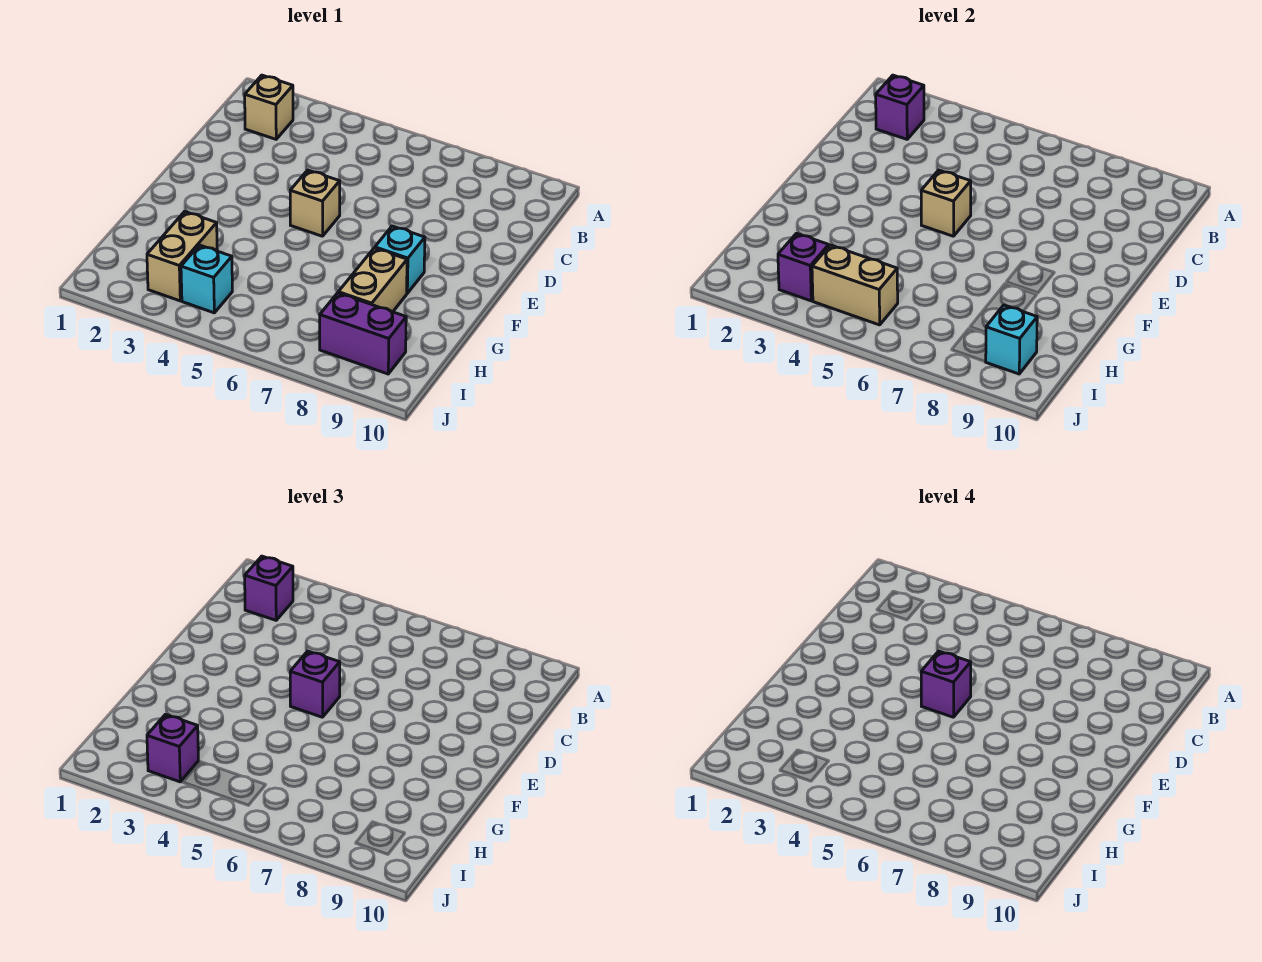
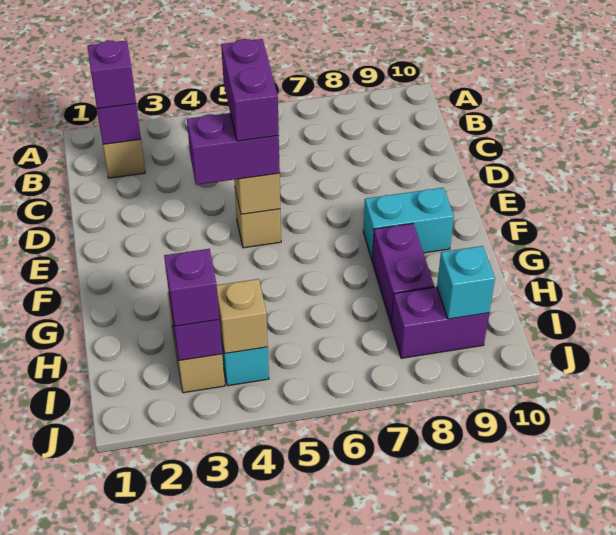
purple 1x1 brick [290,651,340,717] -> purple 1x2 brick [187,113,280,185]
purple 1x1 brick [921,651,971,717] -> purple 1x2 brick [221,39,279,141]
cyan 1x1 brick [375,226,425,293] -> cyan 1x2 brick [363,188,454,260]
tan 1x2 brick [338,248,407,312] -> purple 1x2 brick [372,223,434,324]
tan 1x2 brick [812,245,898,325] -> tan 1x1 brick [217,279,268,354]

